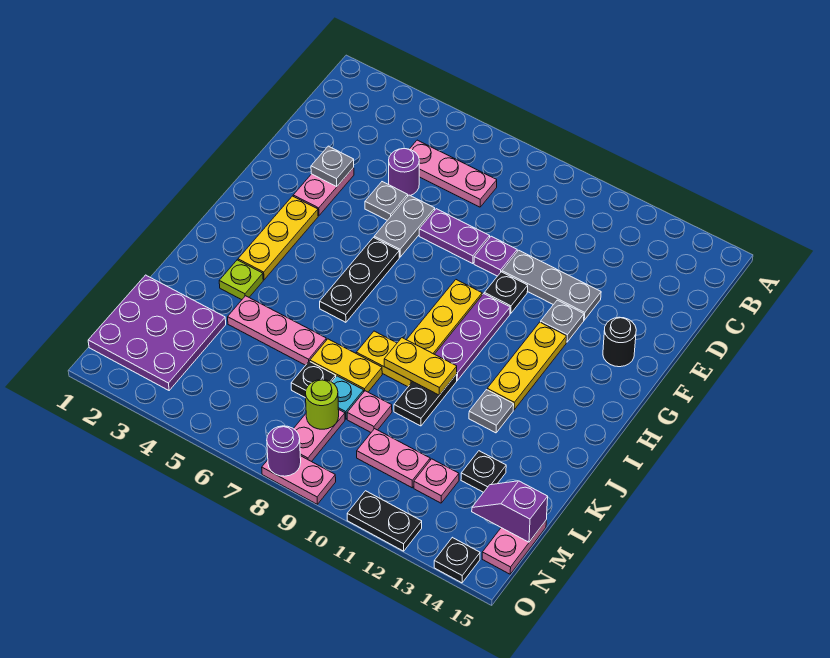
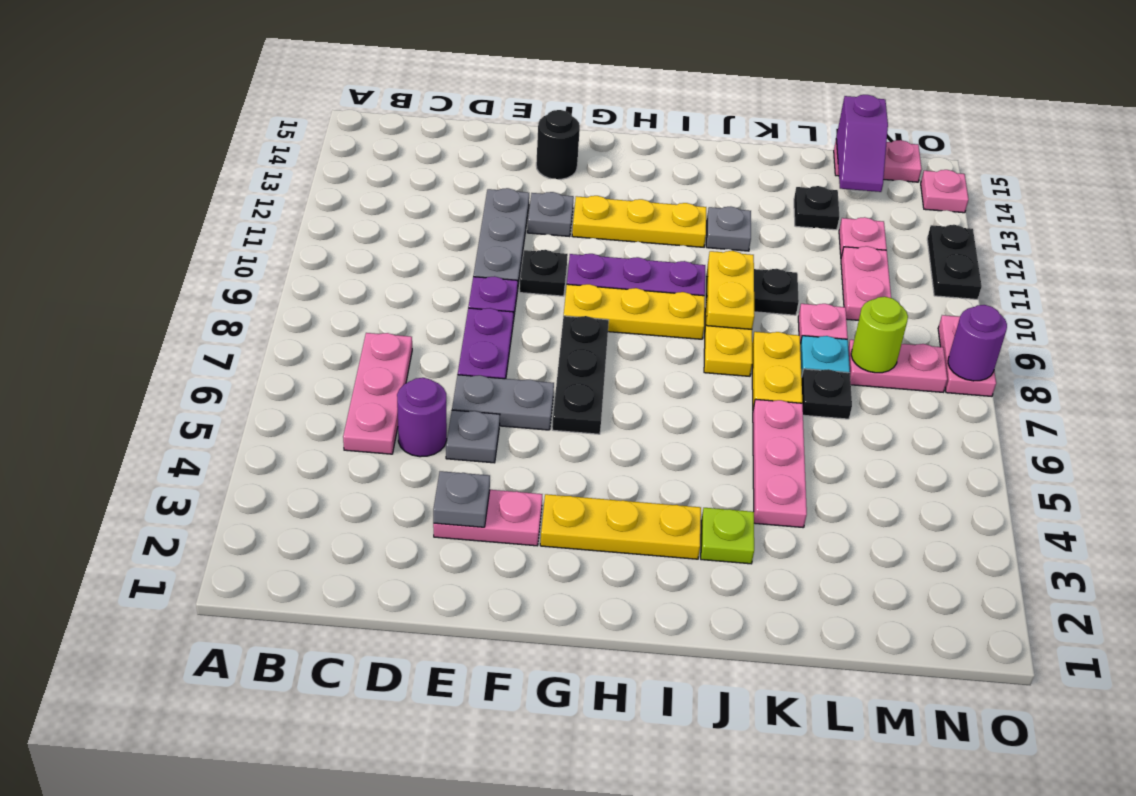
black 1x3 plate [320,238,399,322] -> black 1x3 plate turned to [552,316,609,434]
purple 3x3 plate [88,275,226,390] -> none
black 1x1 plate [434,537,480,583] -> pink 1x1 plate [921,170,968,213]

